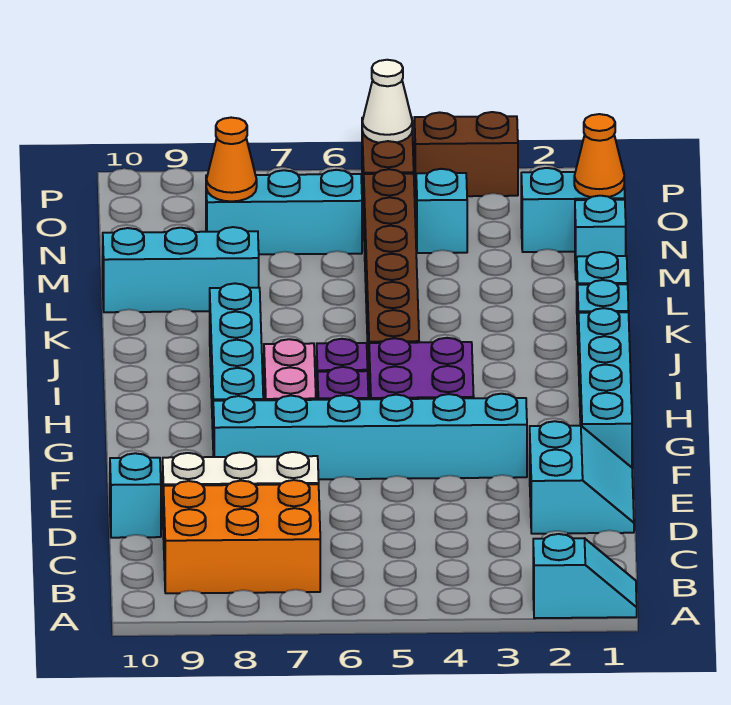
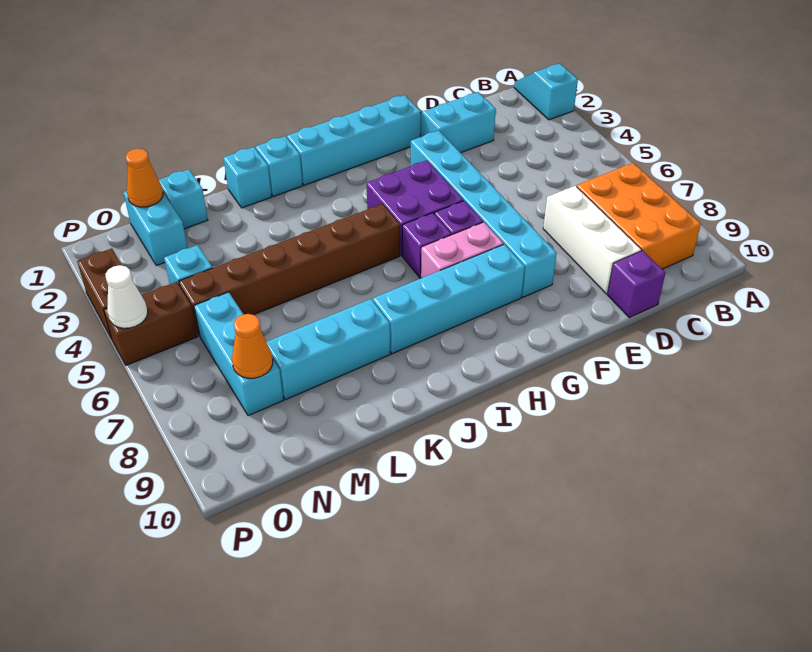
cyan 1x1 brick [110,453,161,538] -> purple 1x1 brick [607,250,665,318]
cyan 1x3 brick [103,227,259,312] -> cyan 1x3 brick turned to [267,299,390,400]

